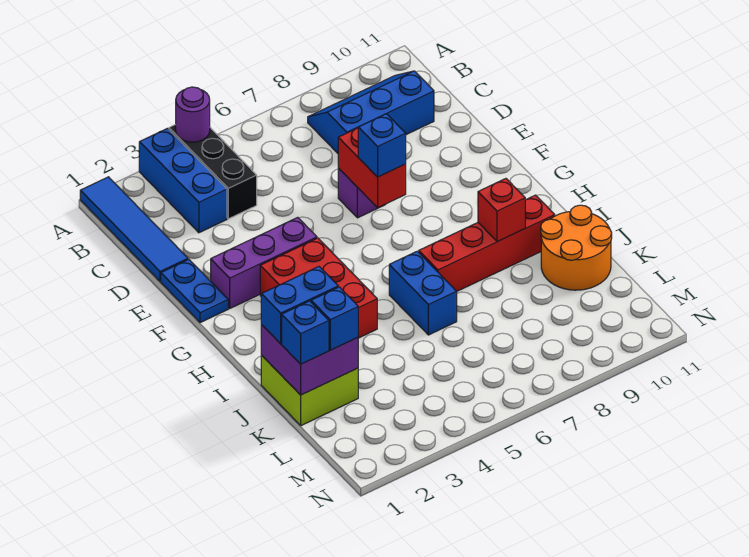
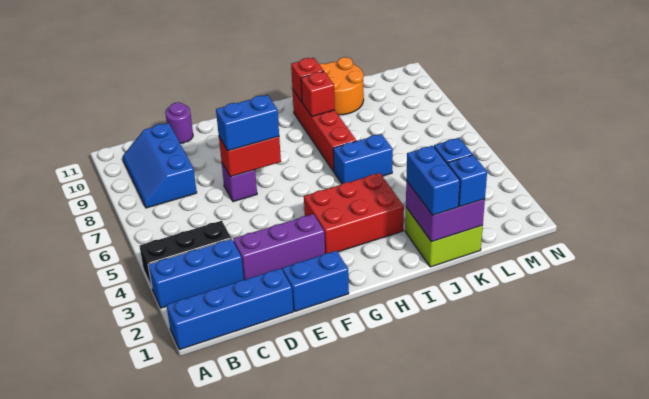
blue 1x4 tile [80,177,188,281] -> blue 1x4 brick [166,268,293,350]
purple 1x1 round brick [176,87,210,142] -> purple 1x1 round brick moved to [165,102,193,143]
blue 1x2 plate [161,260,228,323] -> blue 1x2 brick [282,251,349,312]
purple 1x3 brick [211,217,317,308] -> purple 1x3 brick turned to [233,214,325,280]
blue 1x1 brick [358,114,406,177] -> blue 1x2 brick [216,95,279,151]
none -> red 1x1 brick [291,58,323,102]

